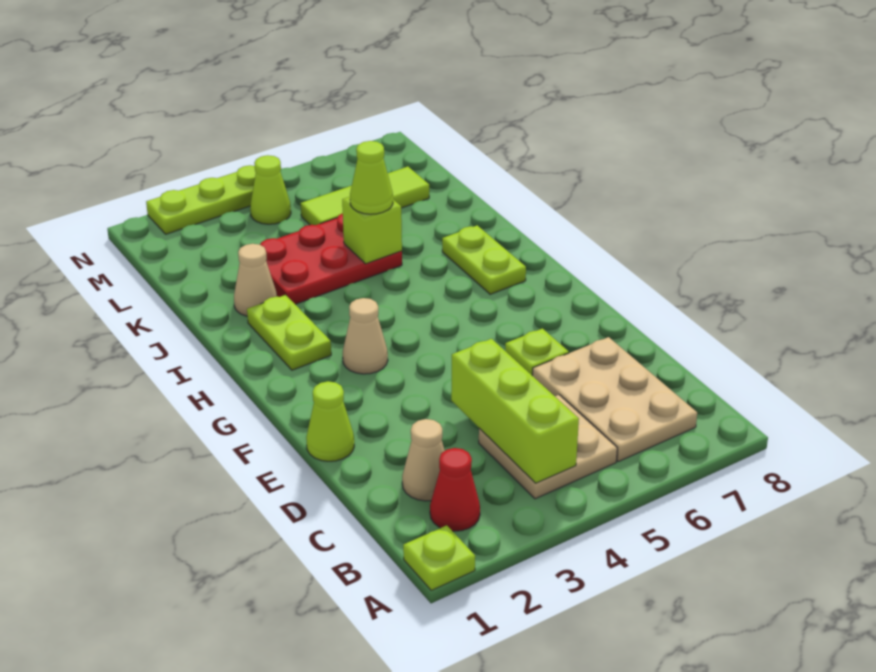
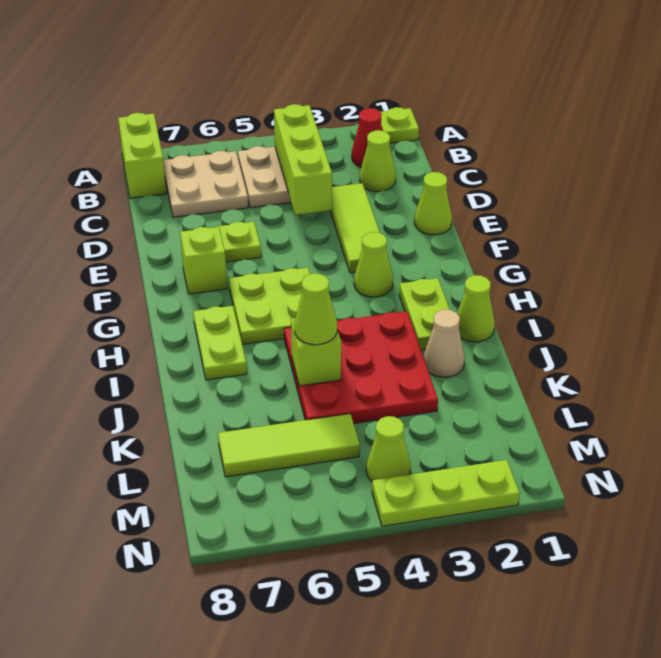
none -> lime 1x2 brick [118,113,166,198]
tan 2x3 plate [532,337,697,462] -> tan 2x2 plate [163,151,248,217]
tan 1x1 cone [402,419,445,501] -> lime 1x1 cone [360,130,396,191]
none -> lime 1x3 tile [330,183,380,273]
none -> lime 1x1 brick [180,227,227,294]
tan 1x1 cone [343,298,388,374] -> lime 1x1 cone [354,232,393,297]
none -> lime 2x2 plate [229,268,310,344]
none -> lime 1x1 cone [457,275,495,342]
red 2x3 plate [260,213,402,304] -> red 3x3 plate [284,311,438,423]

